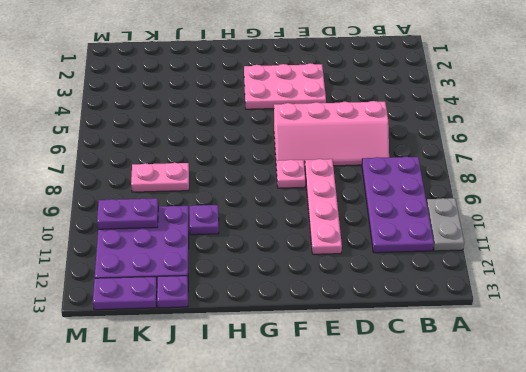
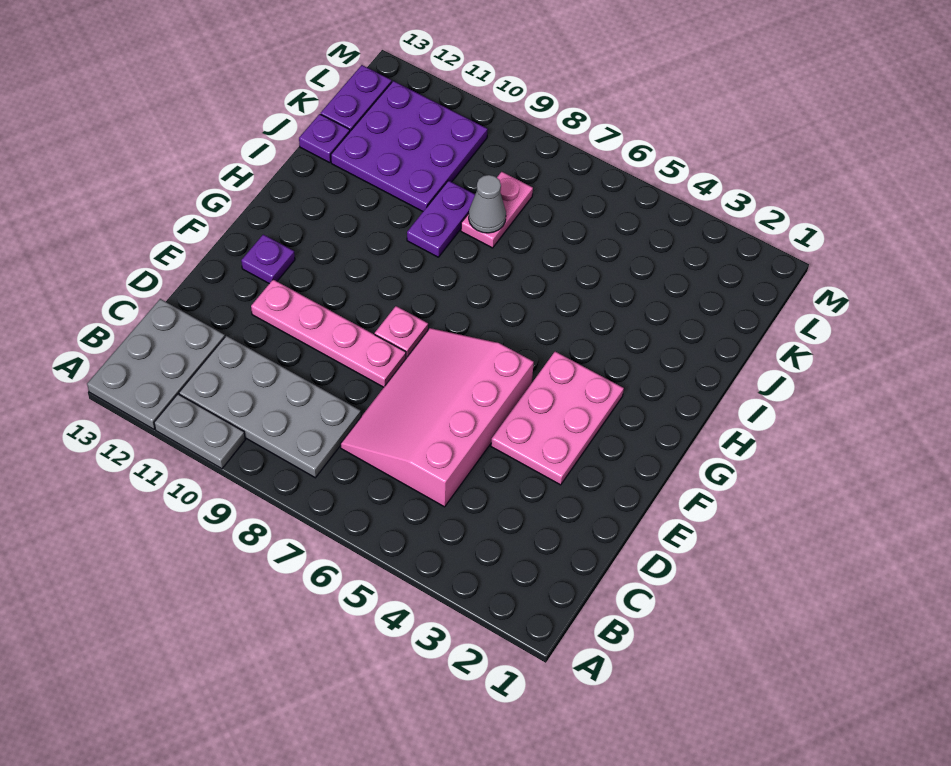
none -> grey 2x3 plate [87,299,225,429]
purple 2x4 plate [362,157,434,253] -> grey 2x4 plate [179,336,361,478]
pink 2x4 slope [274,101,389,167] -> pink 3x4 slope [340,328,534,507]
purple 1x1 plate [190,205,219,235] -> purple 1x1 plate moved to [241,234,295,284]
none -> grey 1x1 cone [469,175,506,233]
purple 1x2 plate [97,198,158,229] -> purple 1x2 plate moved to [407,181,475,257]

